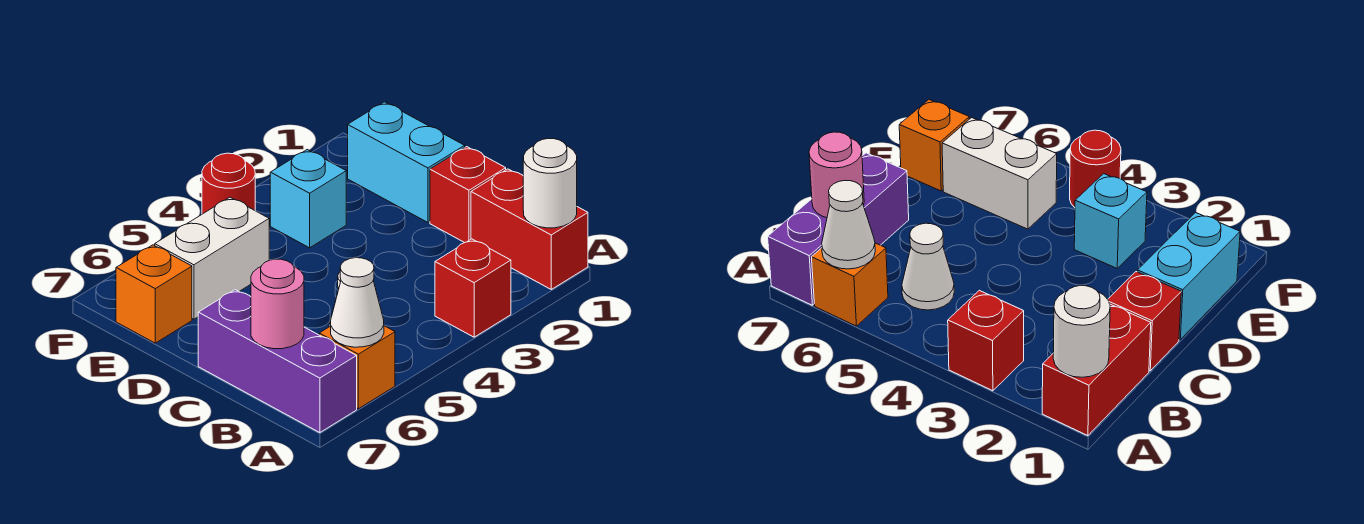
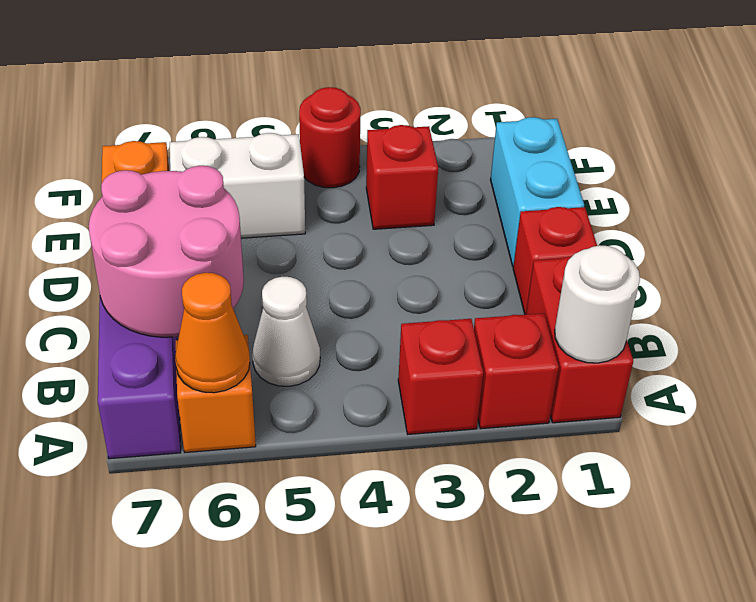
none -> red 1x1 brick [474,313,559,429]
white 1x1 cone [331,258,384,347] -> orange 1x1 cone [175,273,250,393]
pink 1x1 round brick [251,259,304,349] -> pink 2x2 round brick [89,166,244,337]
cyan 1x1 brick [270,150,346,248] -> red 1x1 brick [366,125,438,229]

